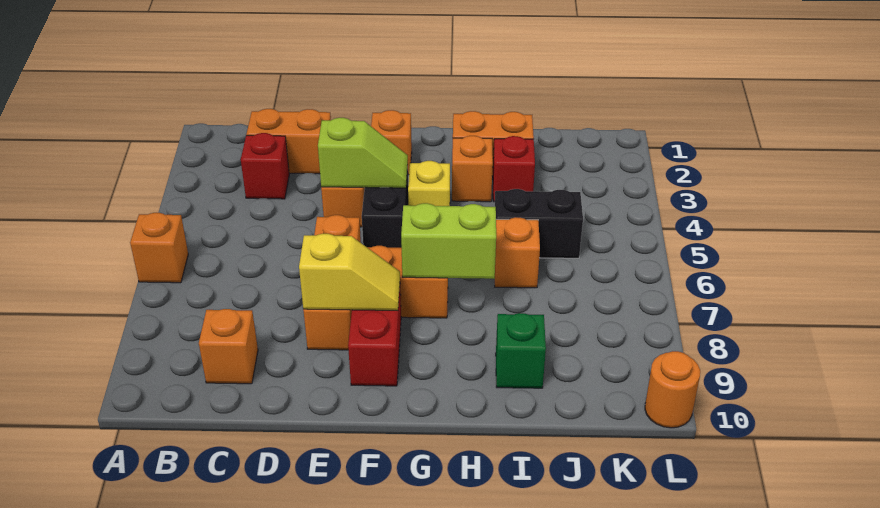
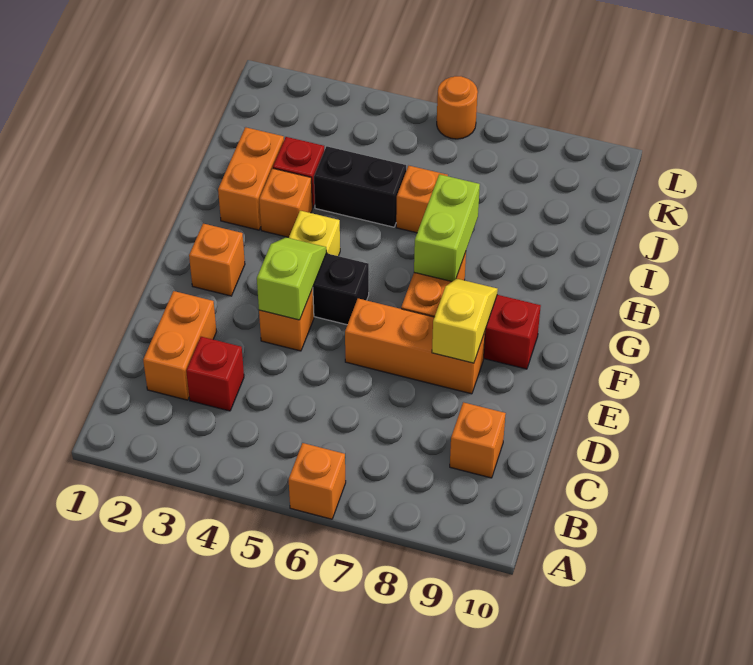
black 1x2 brick [495,189,583,258] -> black 1x2 brick turned to [314,146,406,227]
green 1x1 brick [496,313,546,388] -> none
orange 1x1 round brick [645,351,700,428] -> orange 1x1 round brick moved to [437,76,478,139]

